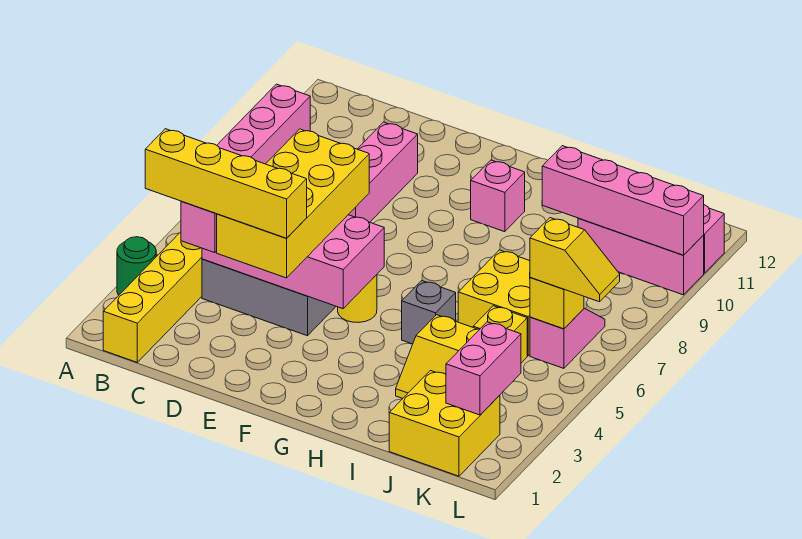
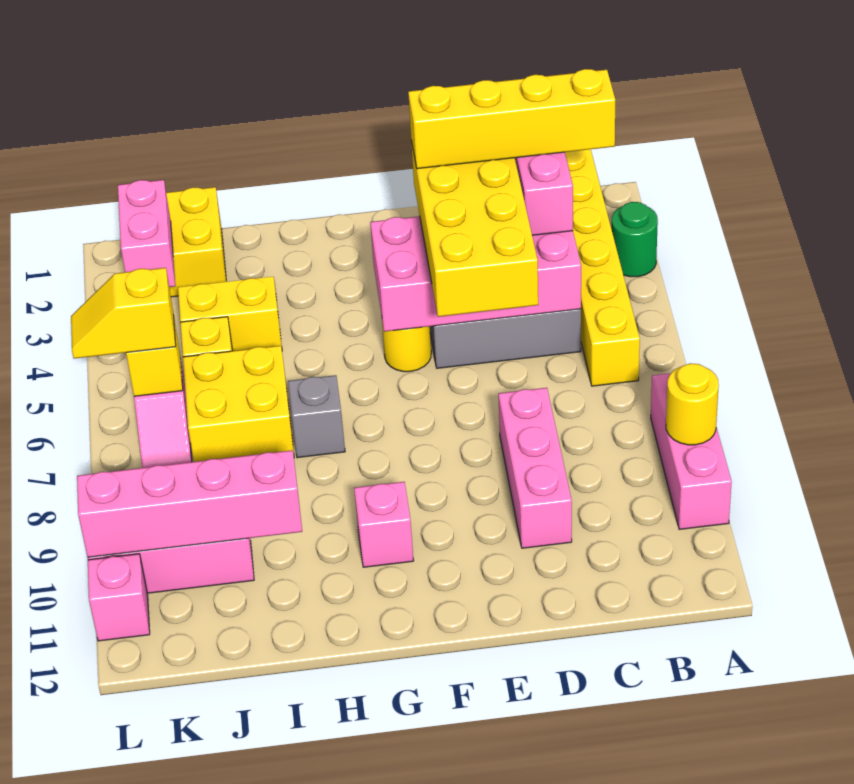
none -> yellow 1x1 round brick [666,363,719,445]
grey 1x1 brick [402,281,456,344] -> grey 1x1 brick moved to [288,375,345,458]

